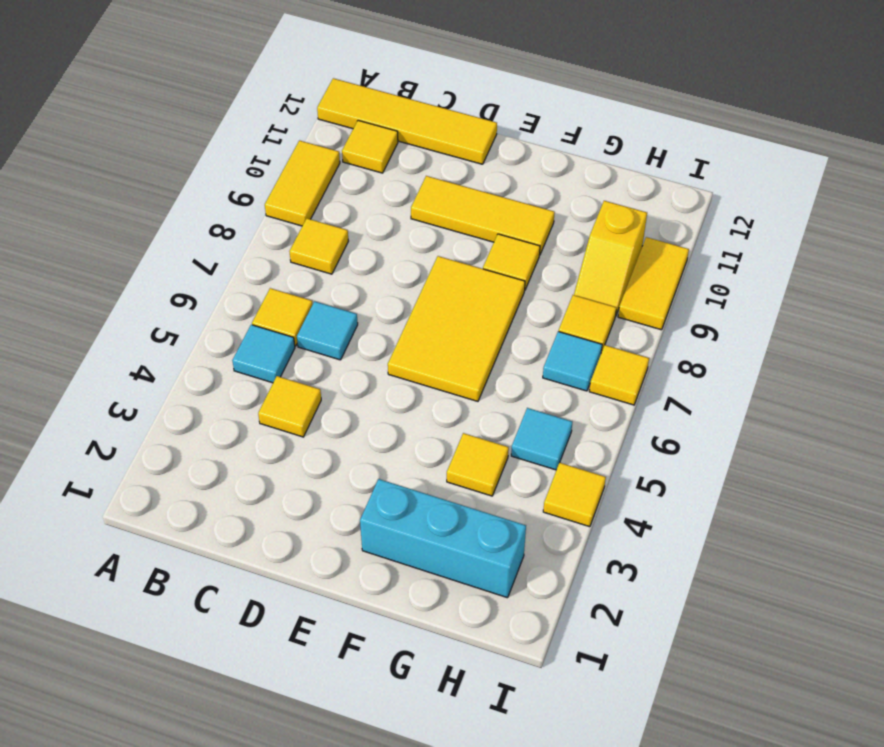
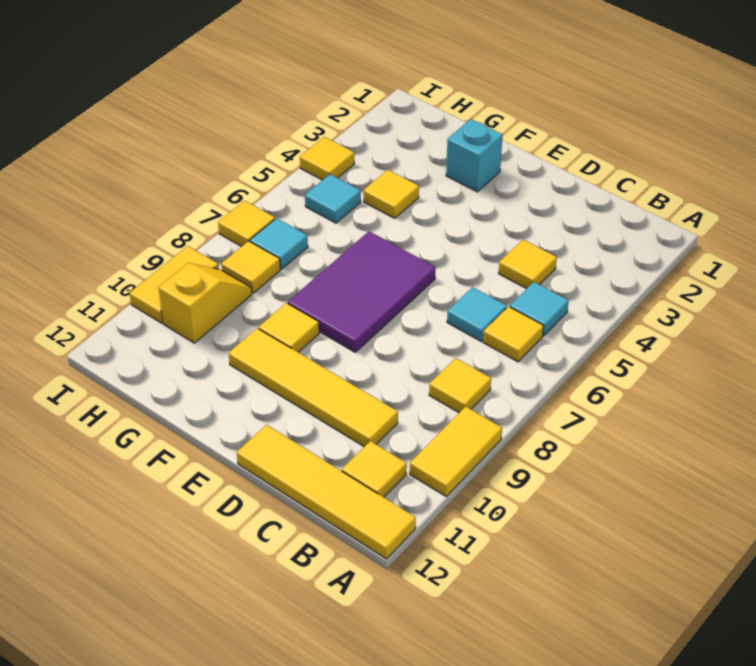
yellow 1x3 tile [411,176,555,255] -> yellow 1x4 tile [229,328,398,447]
yellow 2x3 tile [388,256,525,401] -> purple 2x3 tile [288,231,436,352]
cyan 1x3 brick [360,479,526,598] -> cyan 1x1 brick [446,119,503,192]

